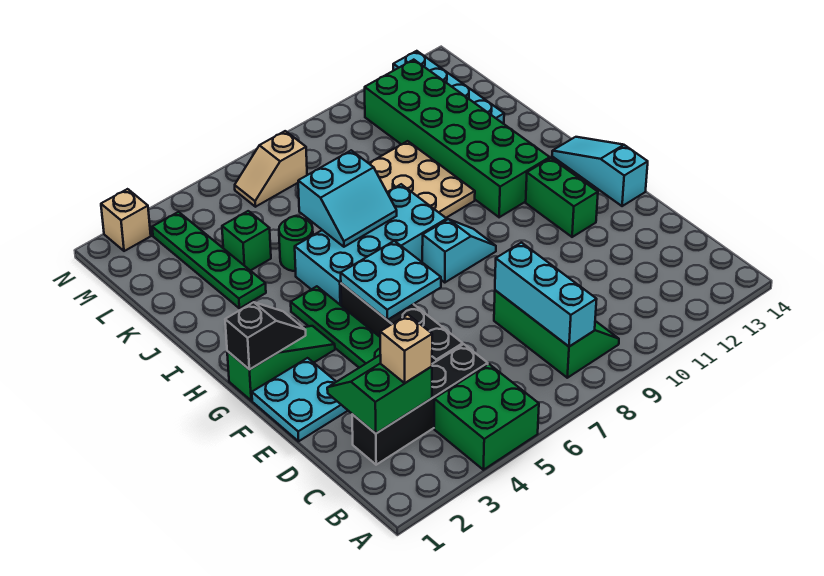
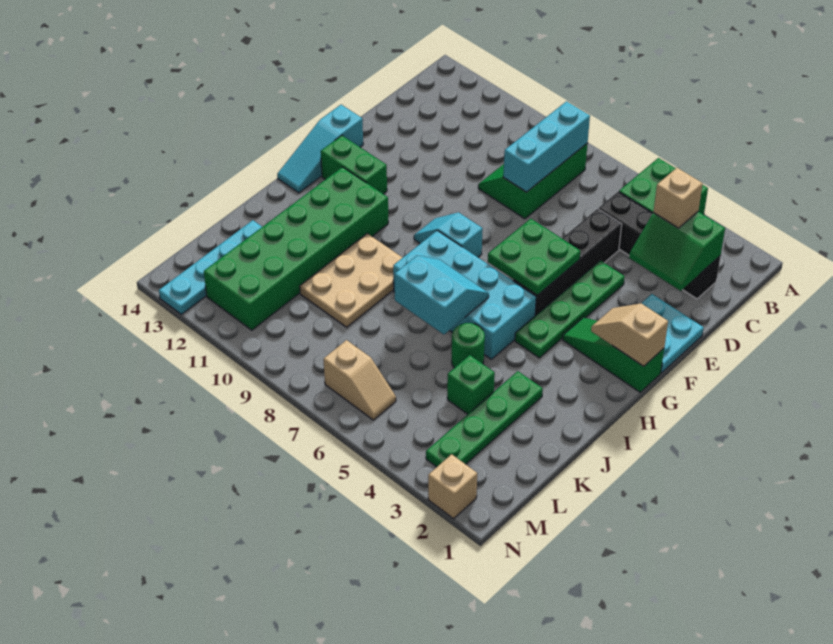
cyan 2x2 plate [341,241,441,320] -> green 2x2 plate [488,219,580,295]
green 1x2 brick [526,158,598,237] -> green 1x2 brick turned to [321,135,387,194]
black 1x2 slope [225,302,306,370] -> tan 1x2 slope [591,303,668,366]

